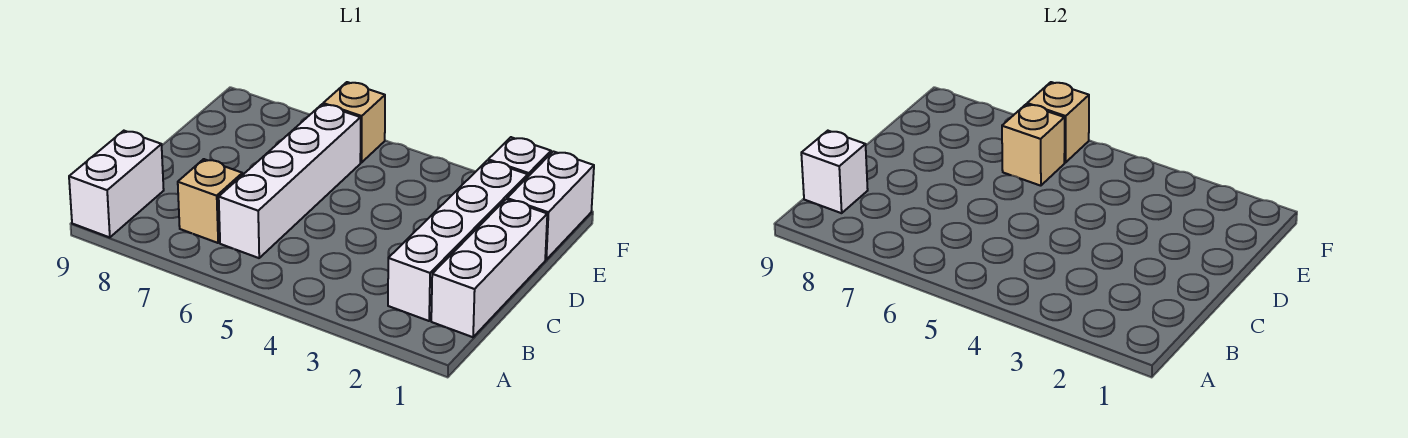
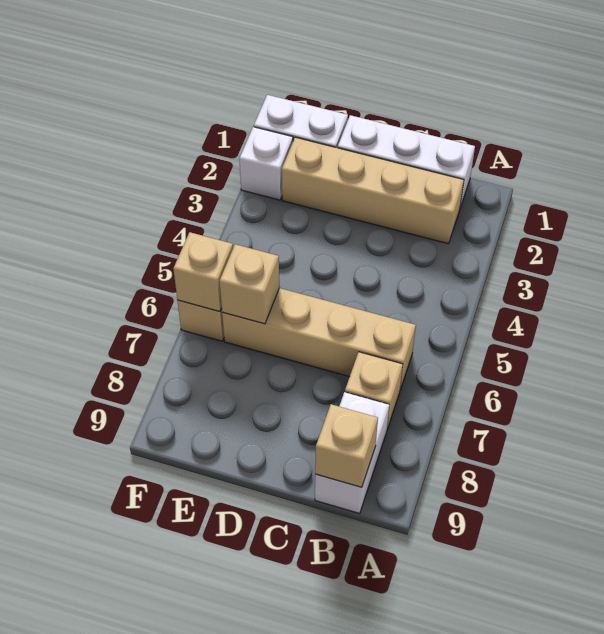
white 1x2 brick [69,131,164,237] -> white 1x2 brick turned to [315,392,389,514]
white 1x4 brick [388,161,528,321] -> tan 1x4 brick [282,137,464,244]
white 1x4 brick [219,104,361,258] -> tan 1x4 brick [222,288,416,390]
white 1x1 brick [801,131,868,213] -> tan 1x1 brick [315,404,378,487]

